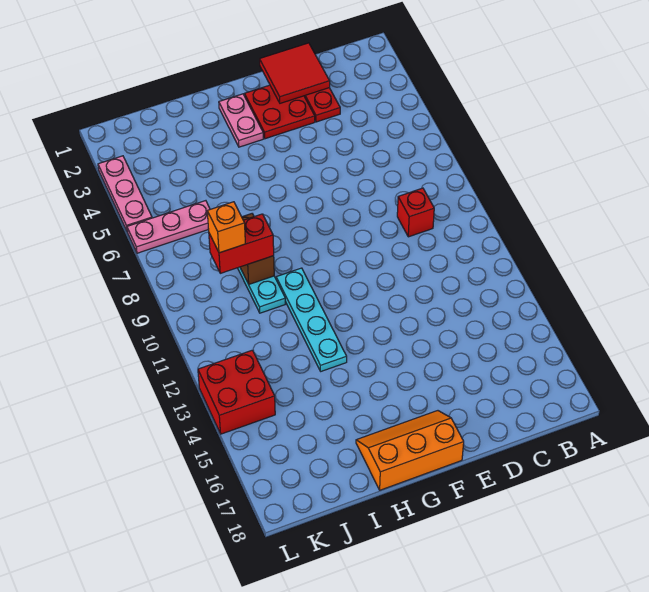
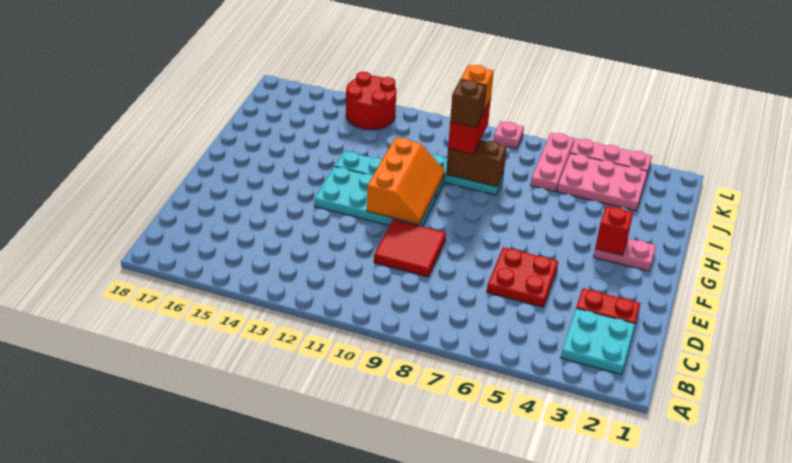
none -> cyan 2x2 plate [561,308,635,375]
red 1x1 brick [397,188,434,237] -> red 1x1 brick moved to [595,206,633,255]
red 2x2 tile [260,43,330,103] -> red 2x2 tile moved to [374,219,446,277]
red 2x2 plate [244,85,315,139] -> red 2x2 plate moved to [487,247,558,307]
none -> cyan 2x4 plate [314,166,436,226]
orange 2x3 slope [356,411,464,490] -> orange 2x3 slope moved to [367,137,445,224]
none -> brown 1x1 brick [450,80,486,128]
none -> pink 2x3 plate [557,153,648,211]
red 2x2 brick [198,350,275,434] -> red 2x2 round brick [346,72,396,130]
none -> pink 1x1 plate [493,121,524,148]

